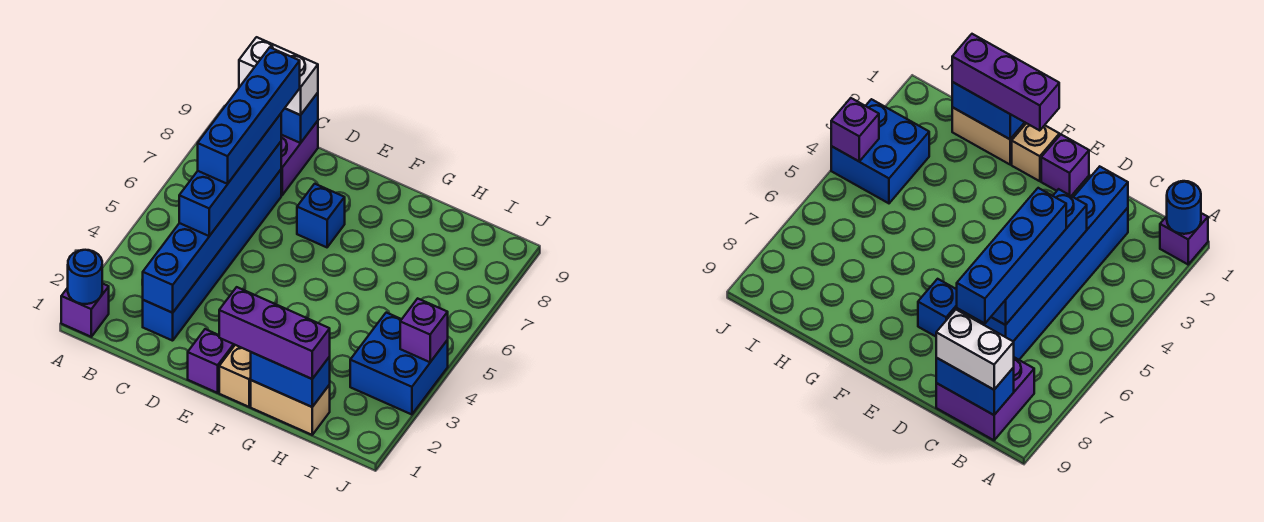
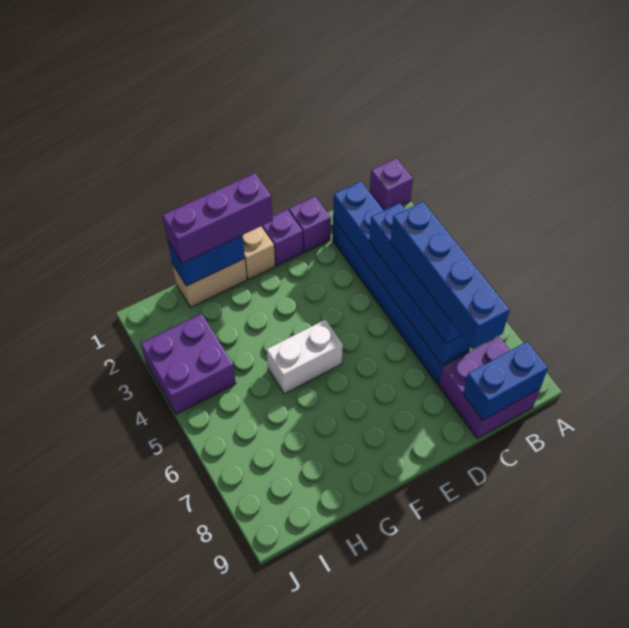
blue 1x1 round brick [68,250,102,304] -> none
white 1x2 brick [239,37,318,115] -> white 1x2 brick moved to [267,320,343,394]
blue 1x1 brick [297,184,345,247] -> none
blue 2x2 brick [350,313,448,415] -> purple 2x2 brick [141,314,236,414]
purple 1x1 brick [400,298,448,362] -> purple 1x1 brick moved to [289,197,331,252]

